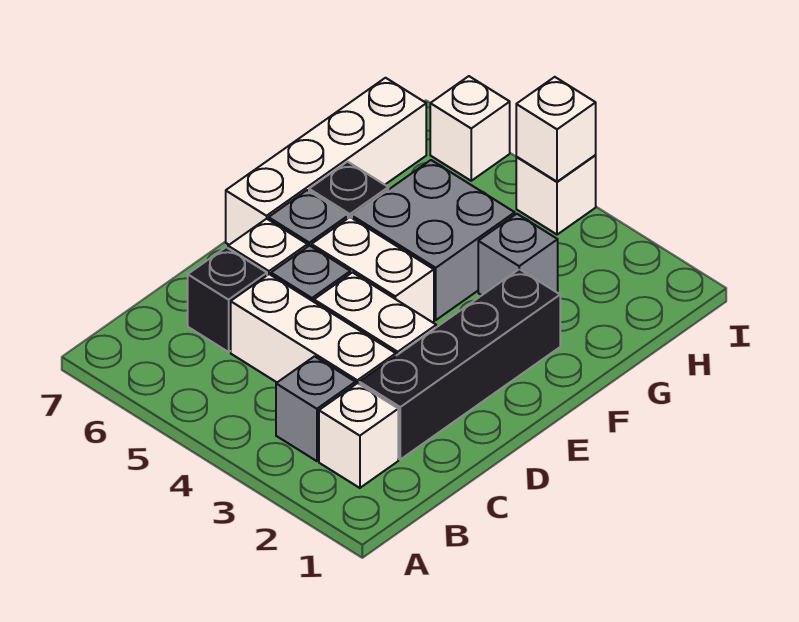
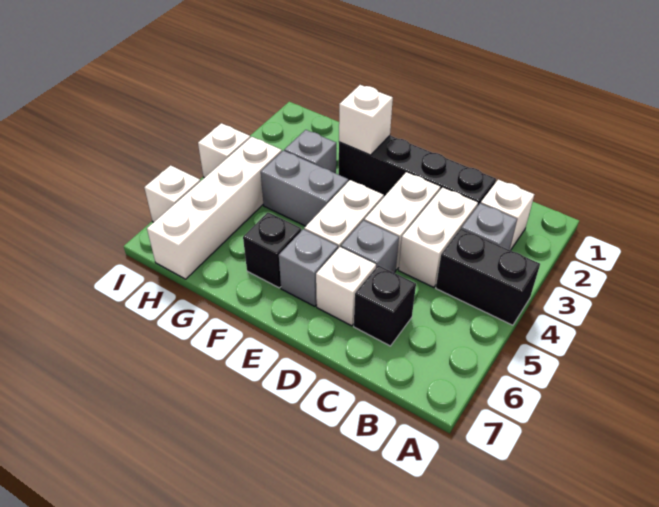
none -> black 1x2 brick [436,229,540,325]
white 1x3 brick [231,274,396,384] -> white 1x2 brick [399,188,478,287]
white 1x4 brick [226,78,426,245] -> white 1x4 brick turned to [147,137,282,279]
grey 2x2 brick [352,160,515,320] -> grey 1x2 brick [261,151,348,226]
white 1x1 brick [516,77,596,182] -> white 1x1 brick moved to [339,85,393,155]

